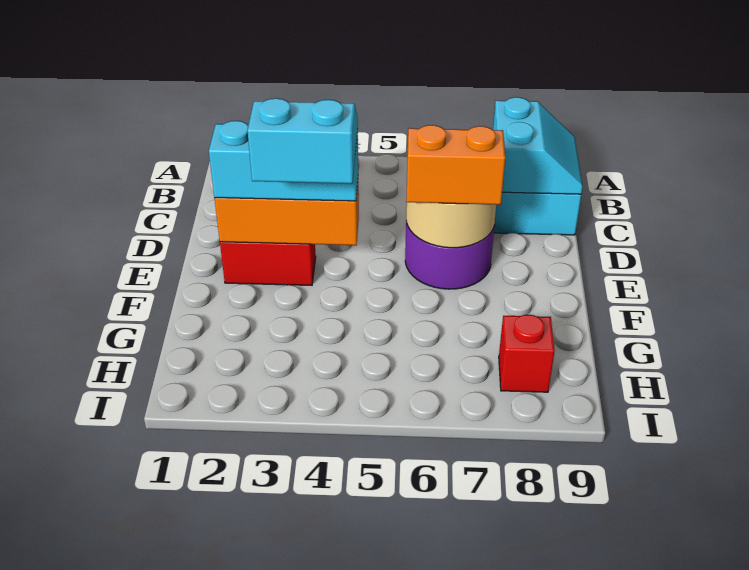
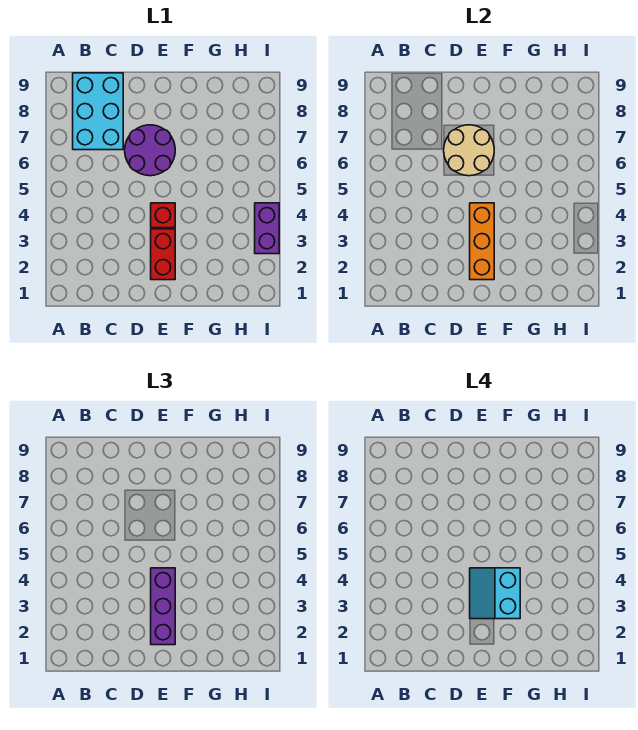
cyan 2x2 slope [493,97,583,194] -> none
cyan 1x3 brick [209,121,358,201] -> purple 1x3 brick [151,568,175,645]
orange 1x2 brick [406,125,505,205] -> none
red 1x1 brick [499,315,555,392] -> red 1x1 brick moved to [151,203,175,228]
none -> purple 1x2 brick [255,203,279,254]

